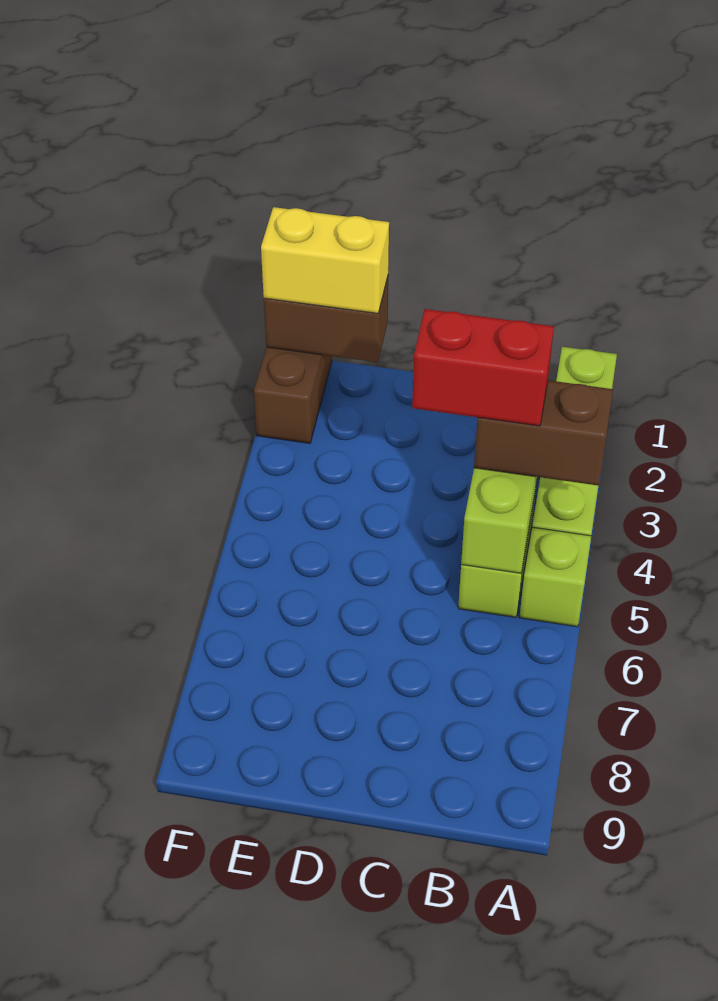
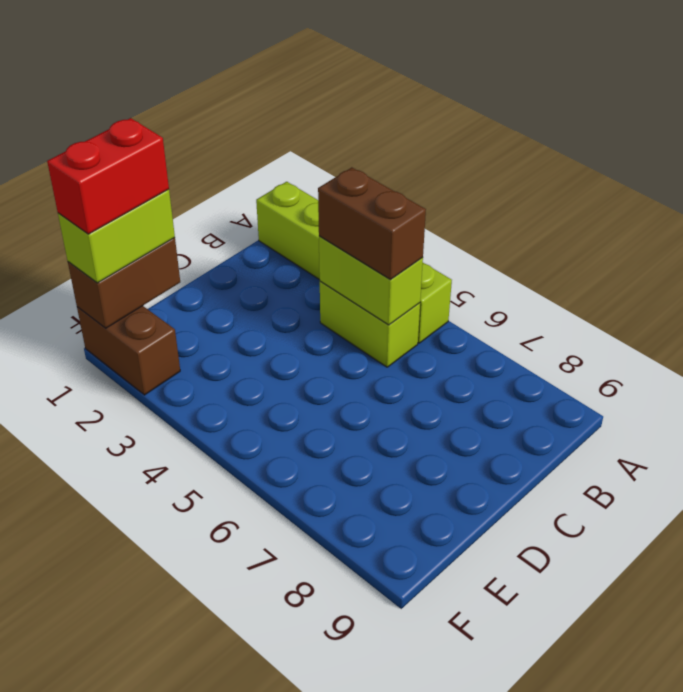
brown 1x2 brick [474,380,613,486] -> brown 1x2 brick turned to [318,167,426,280]
red 1x2 brick [412,309,554,426] -> red 1x2 brick moved to [47,118,169,234]
yellow 1x2 brick [261,207,389,313] -> lime 1x2 brick [58,189,175,283]

